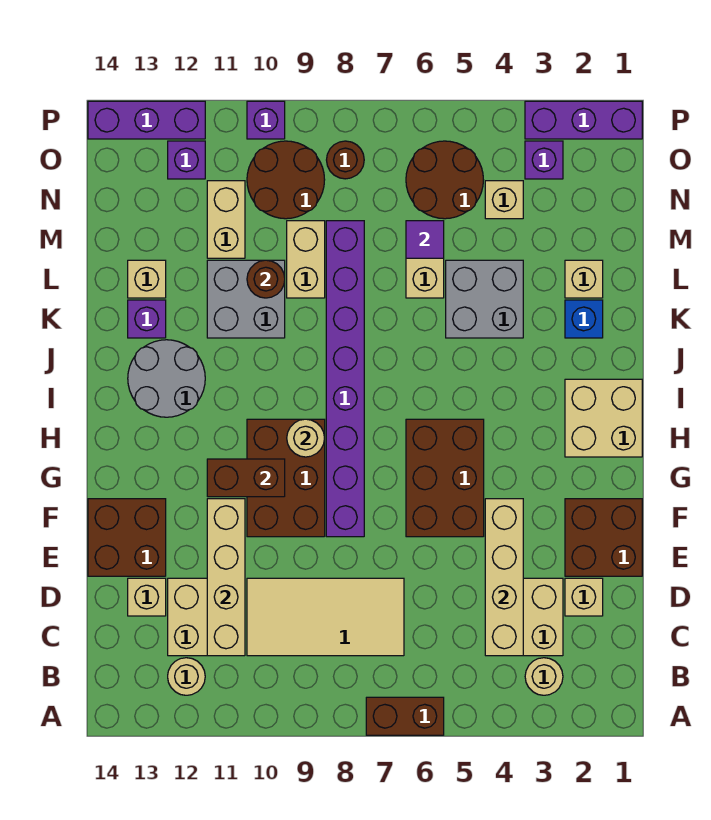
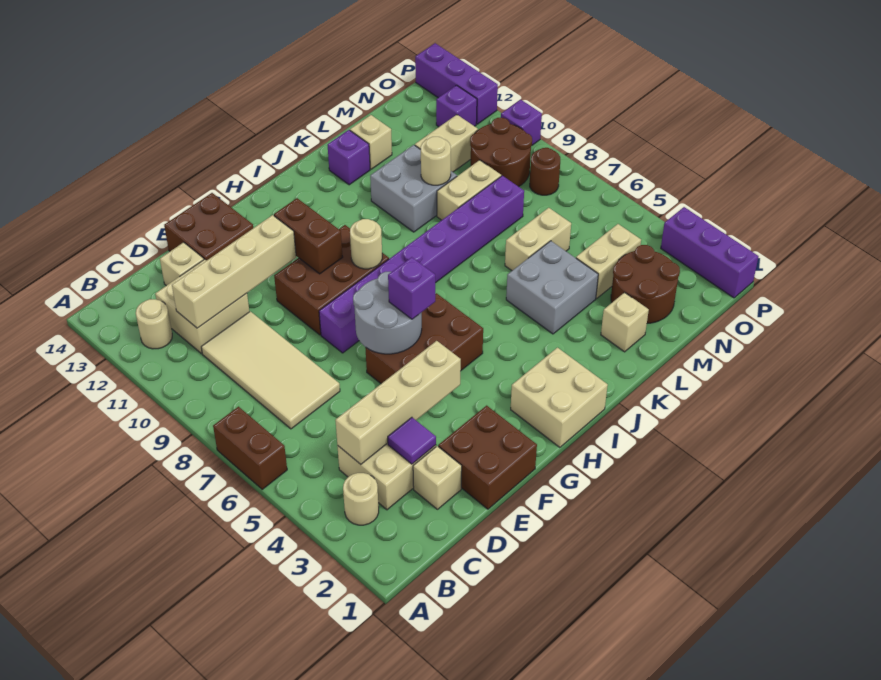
grey 2x2 round brick [128,340,205,417] -> grey 2x2 round brick moved to [353,272,422,354]
blue 1x1 brick [565,300,603,338] -> none
brown 1x1 round brick [247,260,285,298] -> tan 1x1 round brick [421,137,451,185]
purple 1x1 tile [406,221,444,258] -> purple 1x1 tile moved to [388,417,436,464]
tan 1x1 brick [485,181,523,219] -> tan 1x2 brick [576,224,641,298]
brown 2x2 round brick [406,141,483,219] -> brown 2x2 round brick moved to [611,245,680,323]
purple 1x1 brick [525,141,563,179] -> purple 1x1 brick moved to [388,257,435,319]

